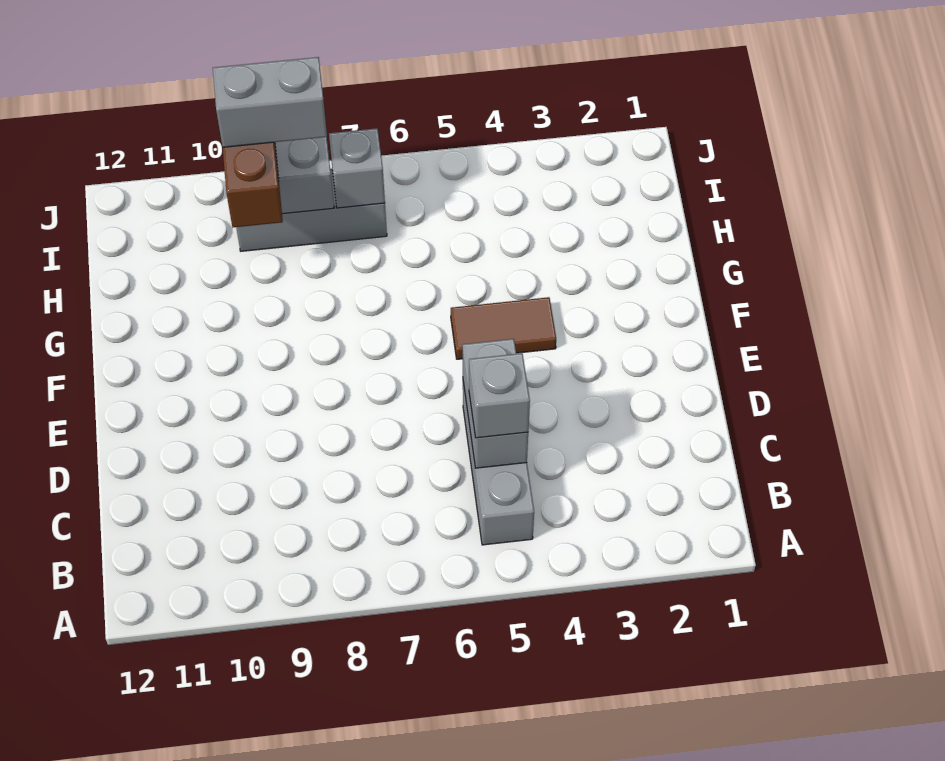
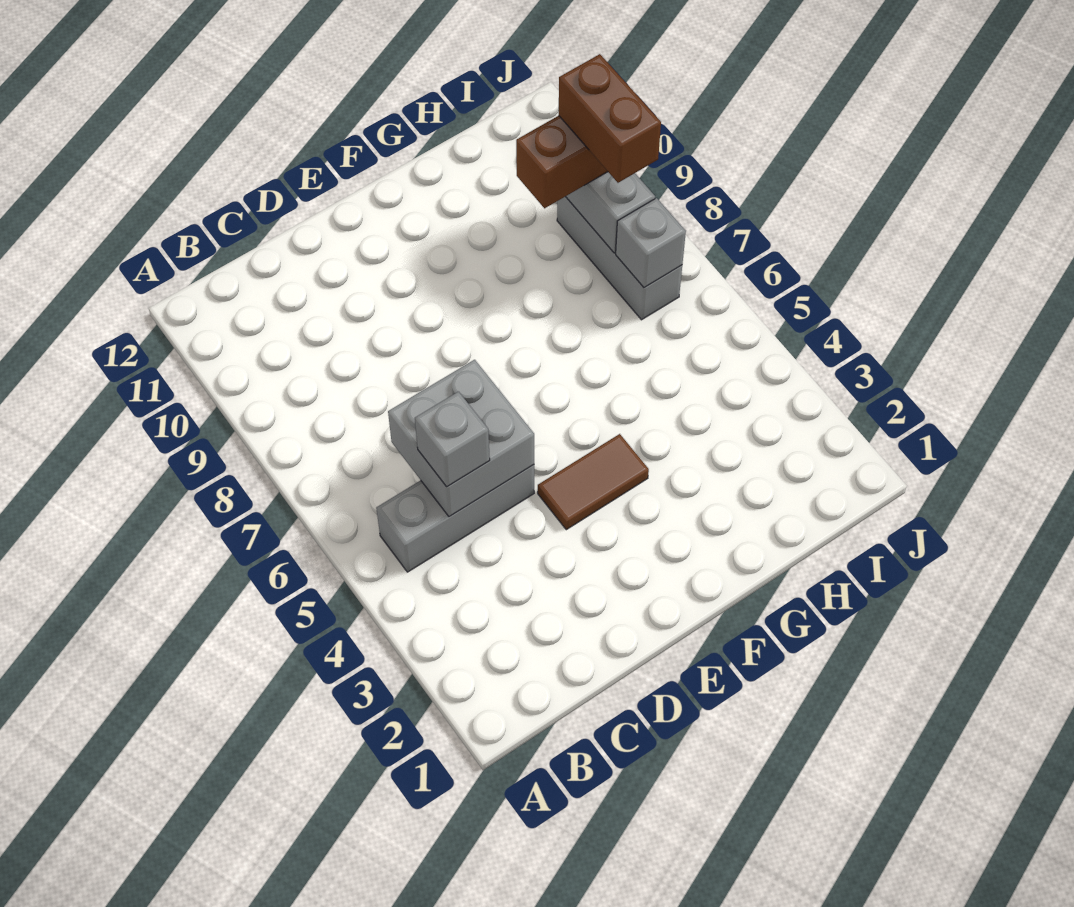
grey 1x2 brick [462,339,528,468] -> grey 2x2 brick [388,360,534,517]
brown 1x2 tile [451,297,556,359] -> brown 1x2 tile turned to [538,434,649,530]
grey 1x2 brick [213,57,327,147] -> brown 1x2 brick [559,54,661,183]

